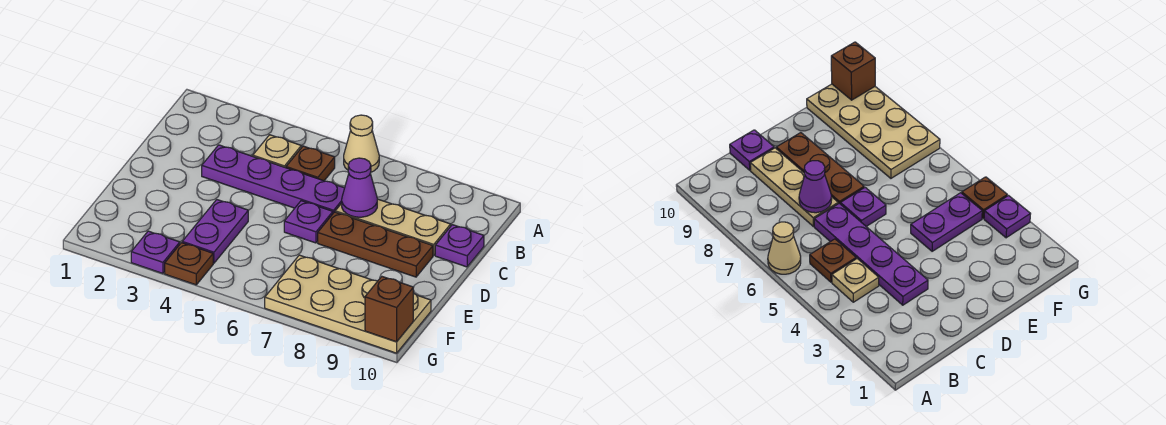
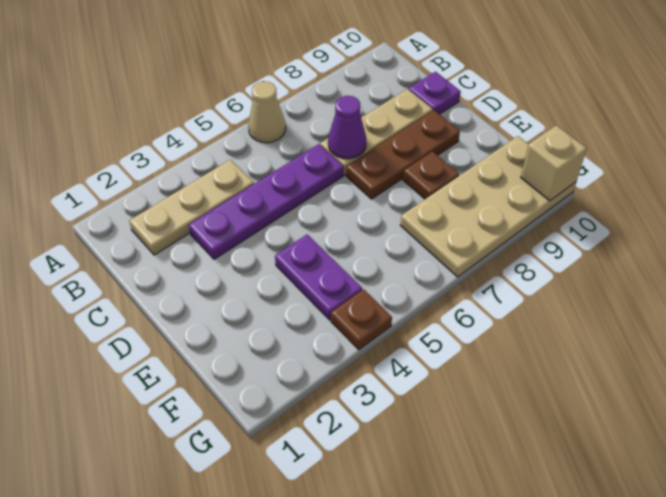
tan 1x1 plate [253,135,301,168] -> tan 1x3 plate [129,160,254,255]
brown 1x1 plate [286,146,335,181] -> brown 1x1 plate moved to [403,151,459,199]
purple 1x1 plate [284,201,333,243] -> none
purple 1x1 plate [131,231,180,273] -> none
brown 1x1 brick [365,277,413,342] -> tan 1x1 brick [521,125,587,201]

